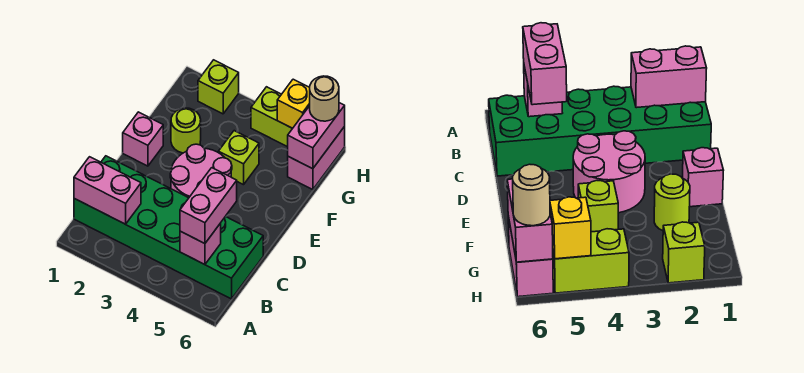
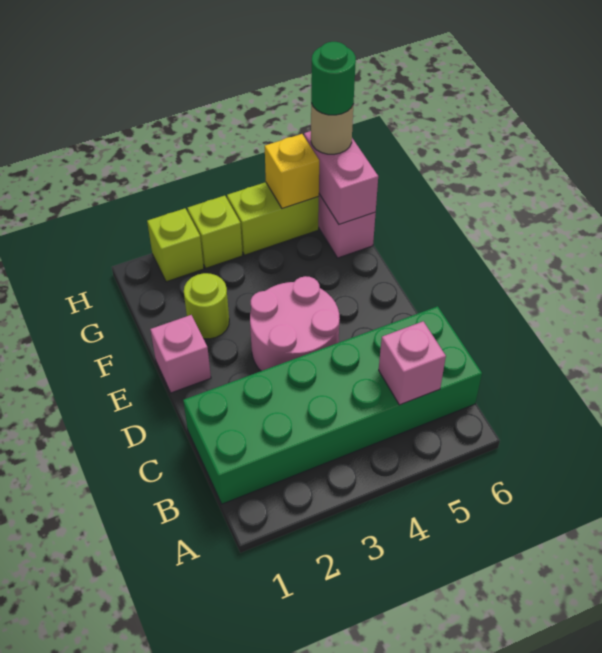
pink 1x2 brick [74,157,141,224] -> none
pink 1x2 brick [180,168,237,244] -> none
lime 1x1 brick [218,131,259,185] -> lime 1x1 brick moved to [187,196,243,268]
none -> green 1x1 round brick [311,42,356,115]

